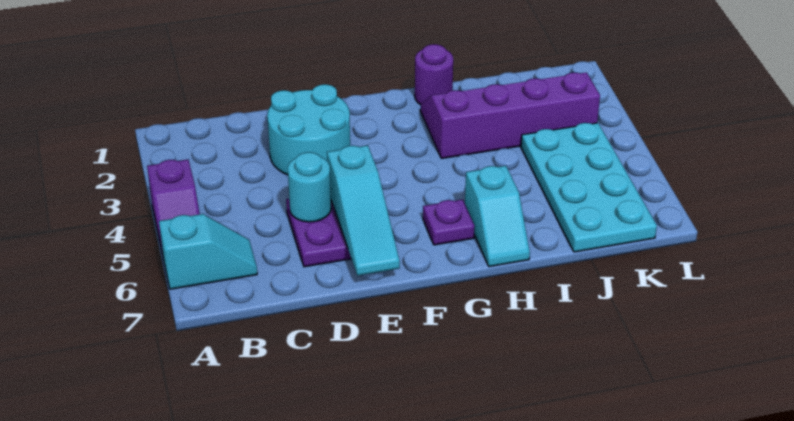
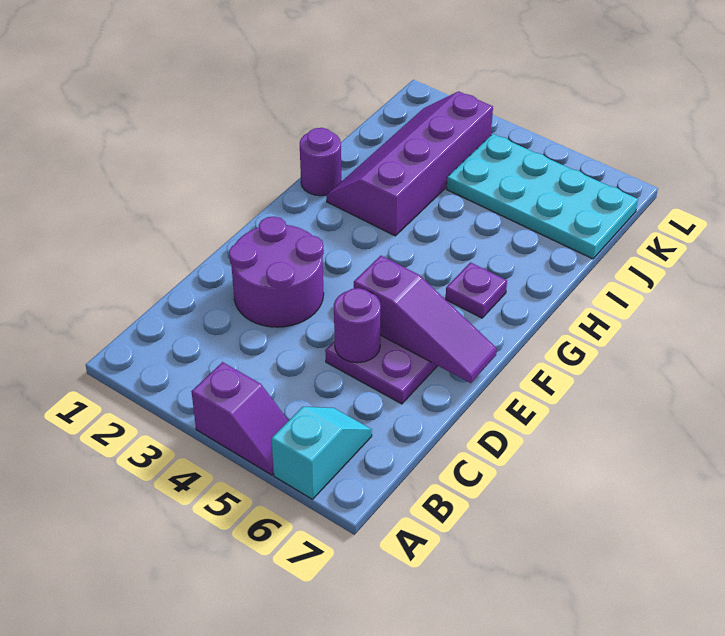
cyan 2x2 round brick [267,84,350,175] -> purple 2x2 round brick [229,217,324,327]
cyan 1x1 round brick [288,152,331,222] -> purple 1x1 round brick [334,288,381,363]
cyan 1x3 slope [327,145,400,276] -> purple 1x3 slope [354,256,497,383]
cyan 1x2 slope [465,166,530,267] -> none

